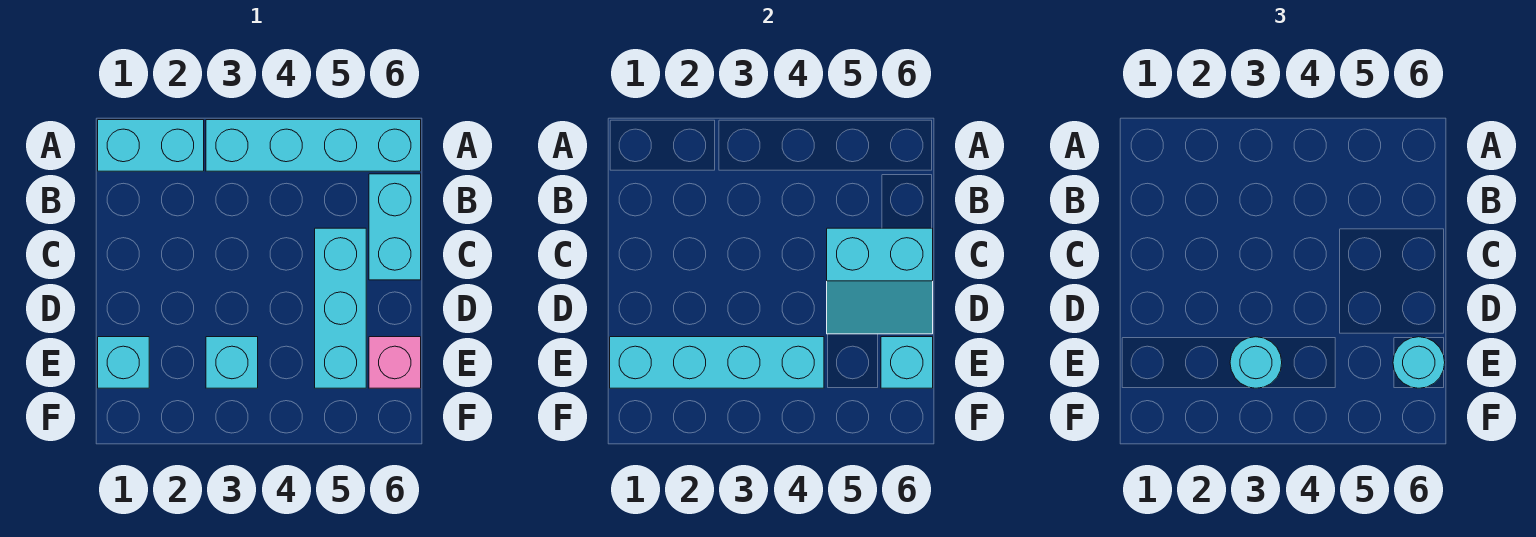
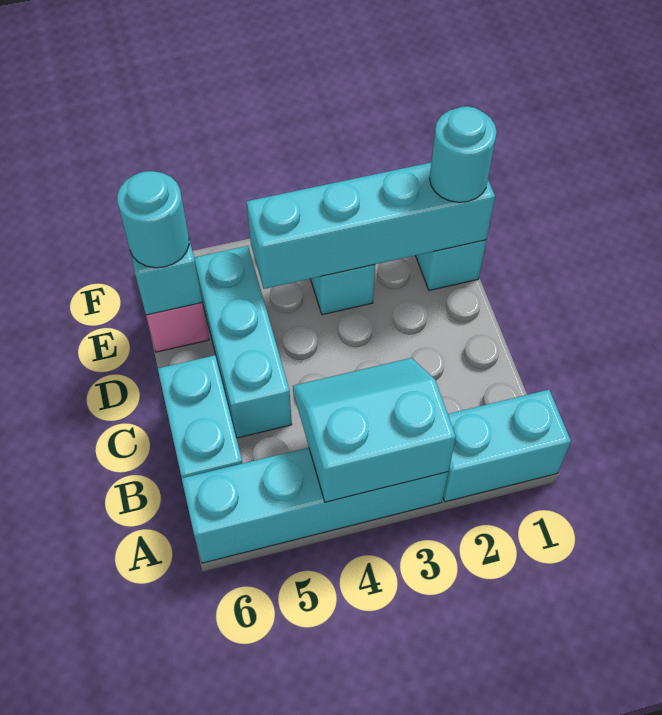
cyan 2x2 slope [827,228,933,334] -> cyan 2x2 slope moved to [293,358,456,502]
cyan 1x1 round brick [1230,337,1282,388] -> cyan 1x1 round brick moved to [430,106,497,202]

